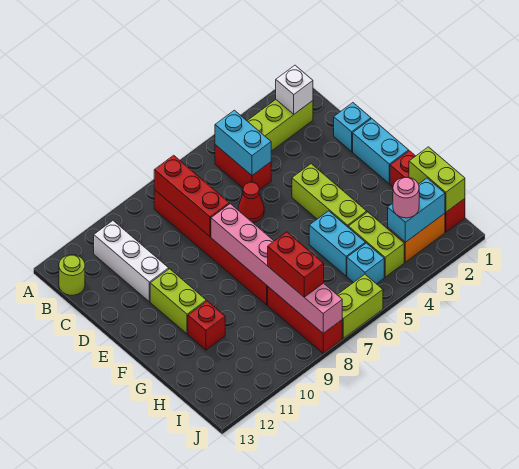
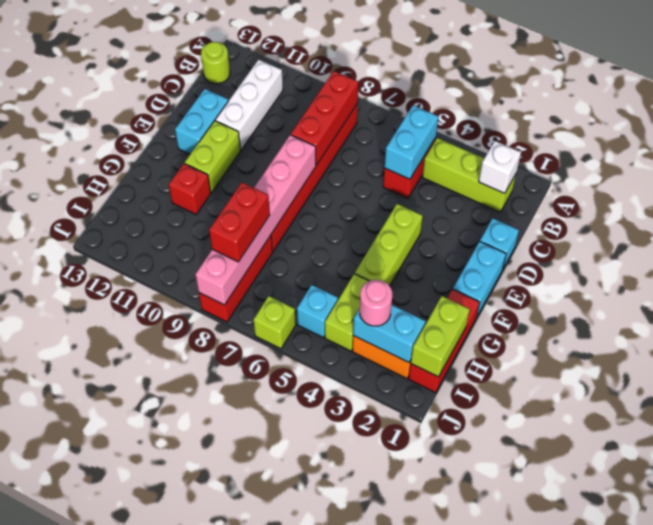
red 1x1 cone [238,182,264,223] -> none
cyan 1x2 brick [309,211,365,276] -> cyan 1x2 brick moved to [175,89,228,154]
lime 1x2 brick [337,274,383,338] -> lime 1x1 brick [254,296,296,349]

